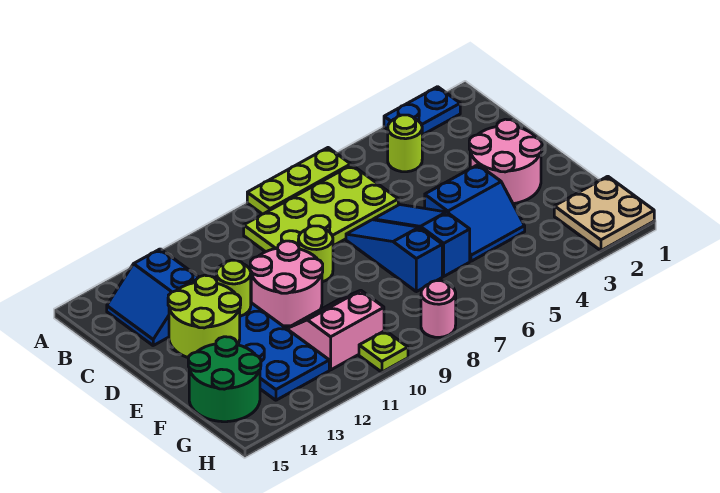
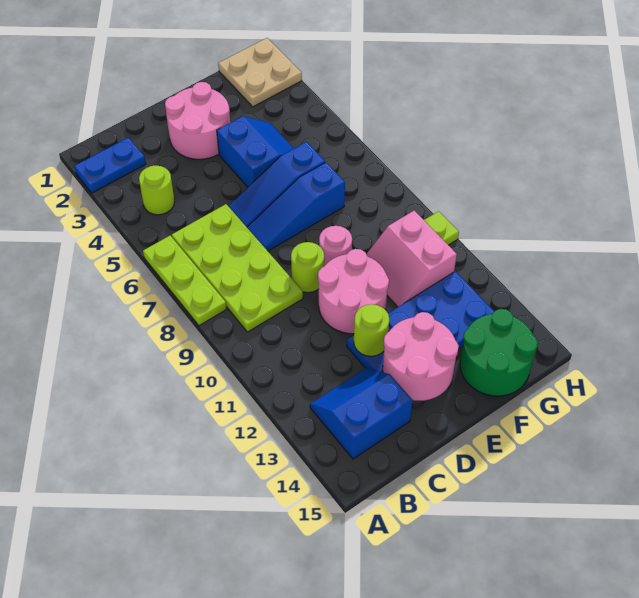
blue 1x2 plate [384,87,460,135] -> blue 1x2 plate turned to [74,138,146,193]
blue 2x2 slope [107,249,198,345] -> blue 2x2 slope turned to [310,368,413,459]
lime 2x2 round brick [168,275,241,358] -> pink 2x2 round brick [383,312,459,401]
pink 1x1 round brick [421,281,456,337] -> pink 1x1 round brick moved to [319,226,352,266]

